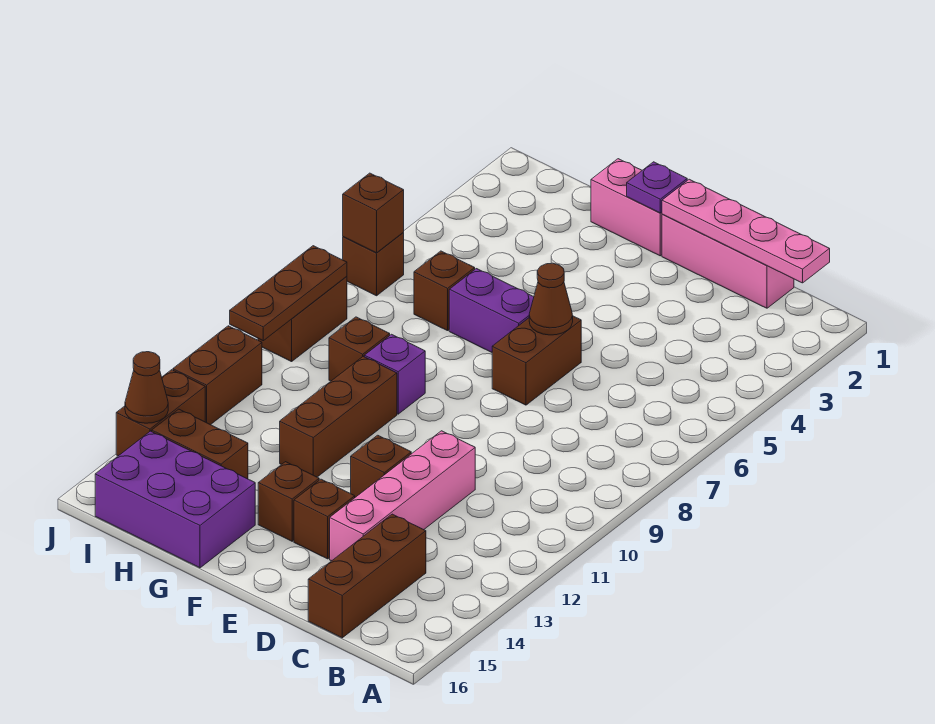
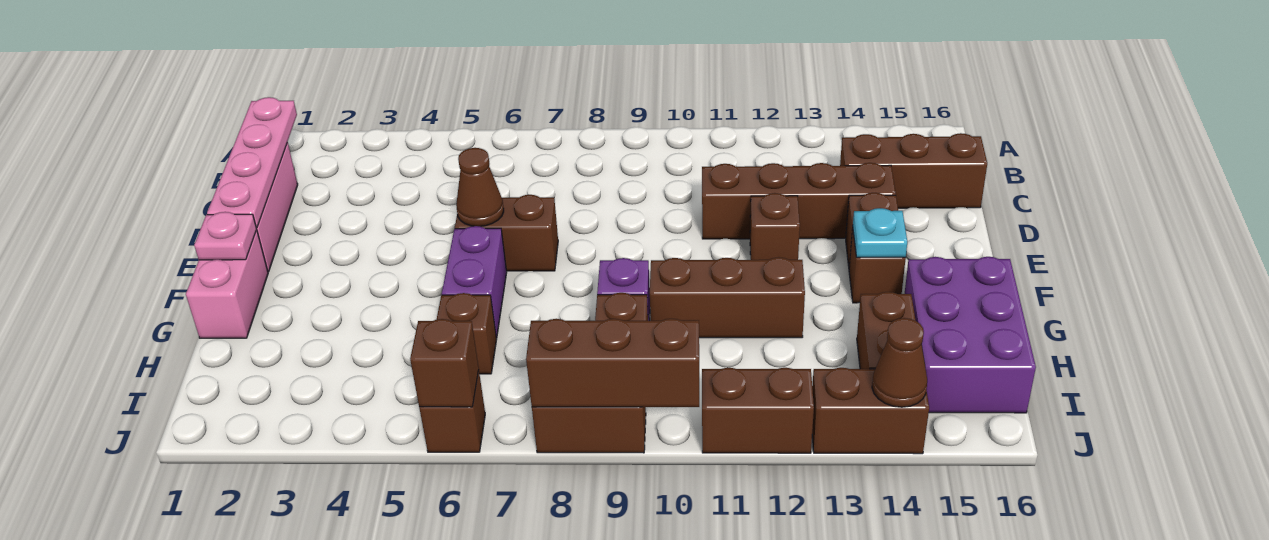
pink 1x4 brick [330,431,475,561] -> brown 1x4 brick [702,163,896,239]
purple 1x1 plate [627,162,687,213] -> pink 1x1 plate [194,212,257,260]
none -> cyan 1x1 plate [853,208,907,257]
brown 1x3 plate [230,246,347,341] -> brown 1x3 brick [526,319,699,407]

